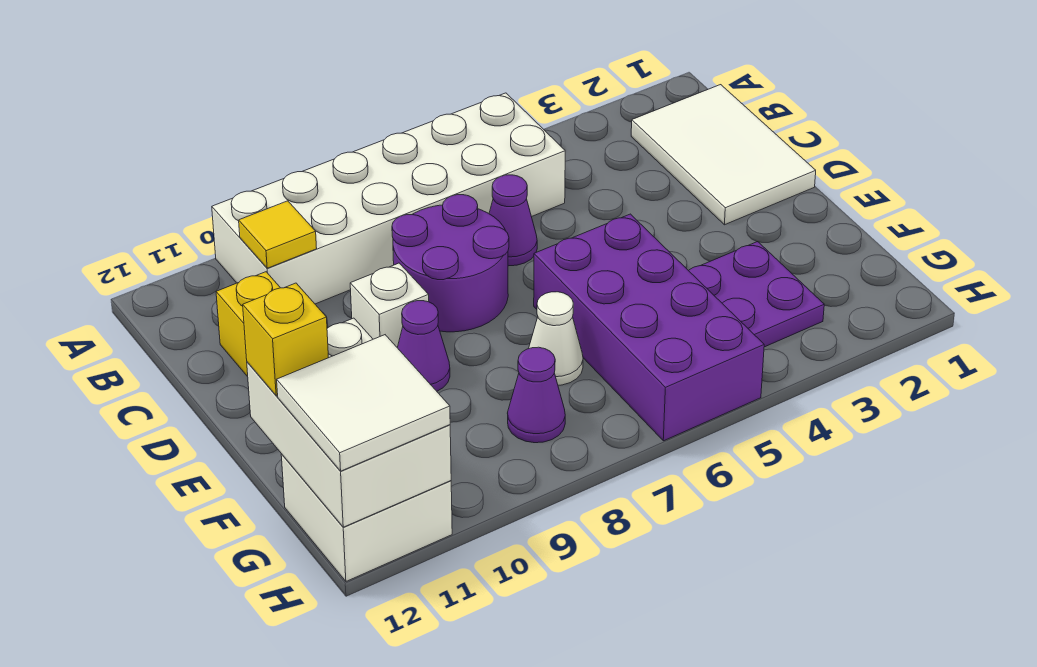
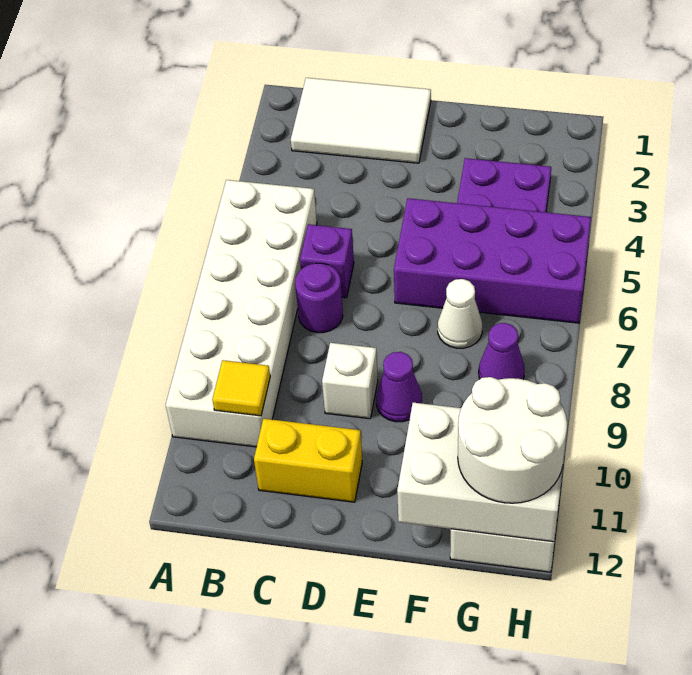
purple 1x1 cone [489,175,537,266] -> purple 1x1 brick [300,224,354,298]
purple 2x2 round brick [392,195,509,332] -> purple 1x1 round brick [295,263,343,333]
yellow 1x1 brick [243,283,329,396] -> none
white 2x2 tile [277,335,450,471] -> white 2x2 round brick [458,377,567,503]

